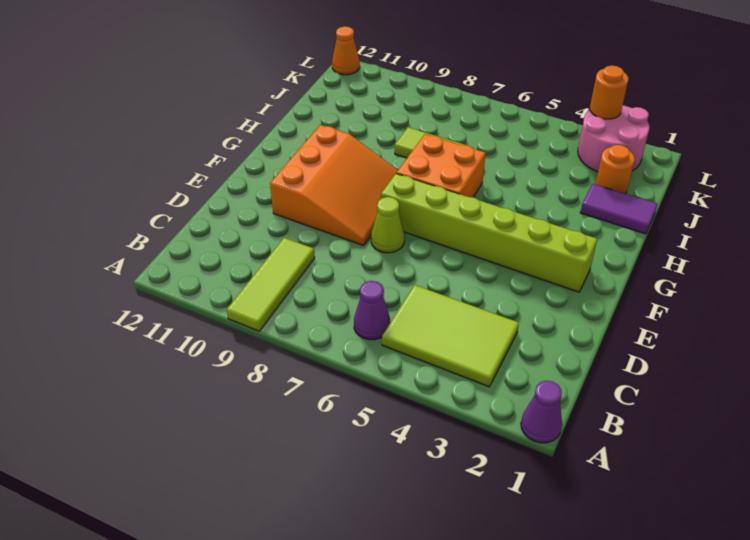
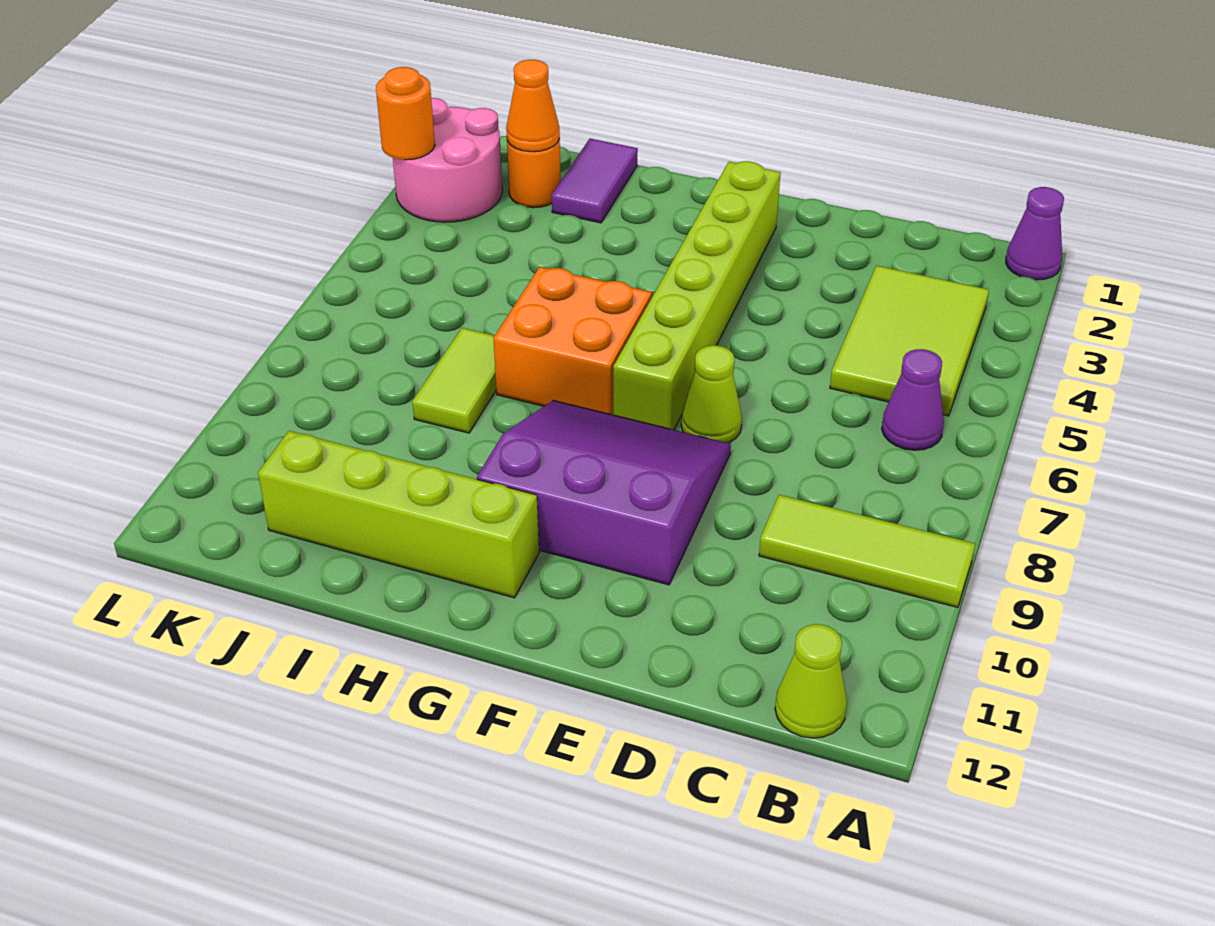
none -> lime 1x1 cone [775,624,847,738]
orange 3x3 slope [270,125,398,245] -> purple 3x3 slope [477,401,731,585]
none -> lime 1x4 brick [258,431,539,598]
orange 1x1 cone [332,26,360,75] -> orange 1x1 cone moved to [506,60,560,152]

